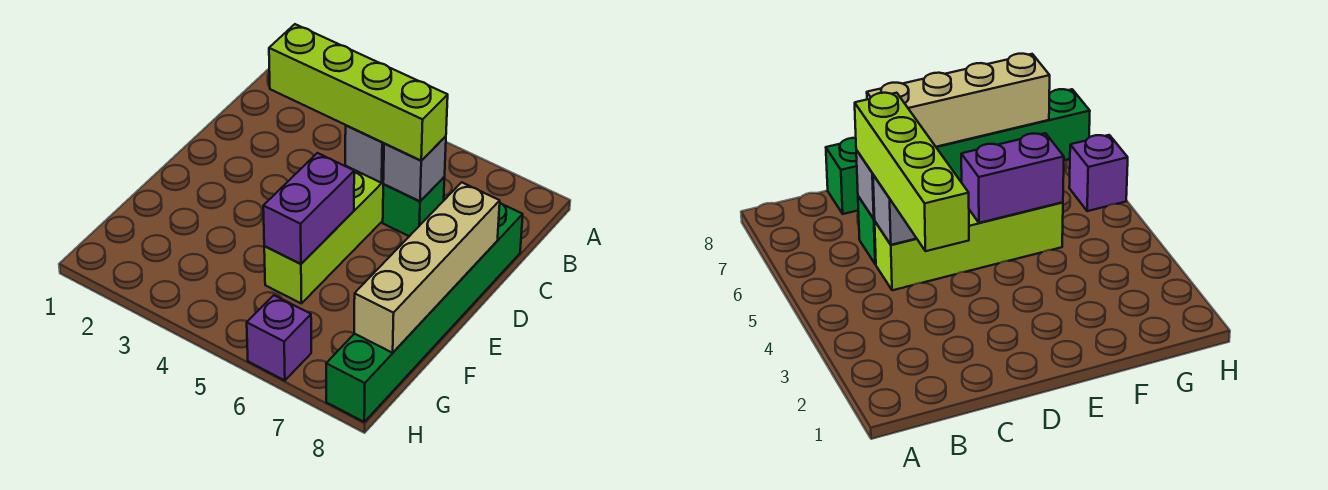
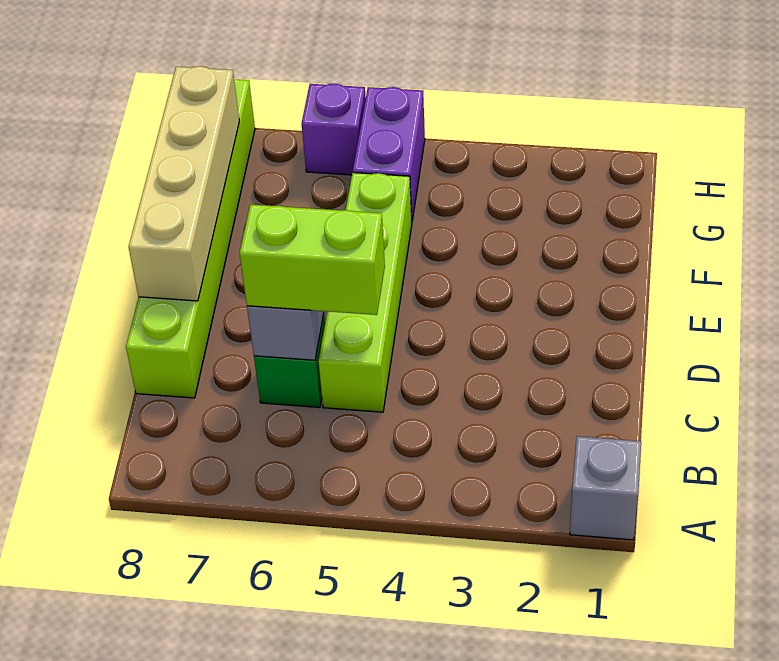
lime 1x4 brick [269,24,448,161] -> lime 1x2 brick [240,205,385,315]
grey 1x1 brick [345,126,384,183] -> grey 1x1 brick moved to [570,436,641,540]
green 1x6 brick [326,203,523,422] -> lime 1x6 brick [126,79,255,398]
purple 1x2 brick [263,153,354,264] -> purple 1x2 brick moved to [353,87,425,220]

